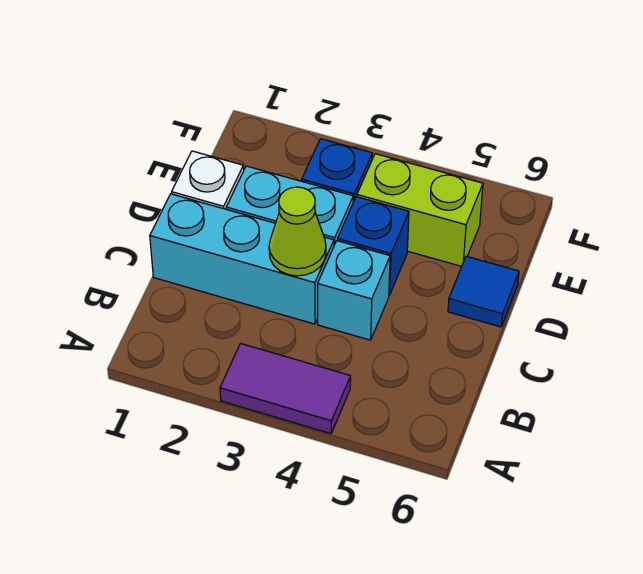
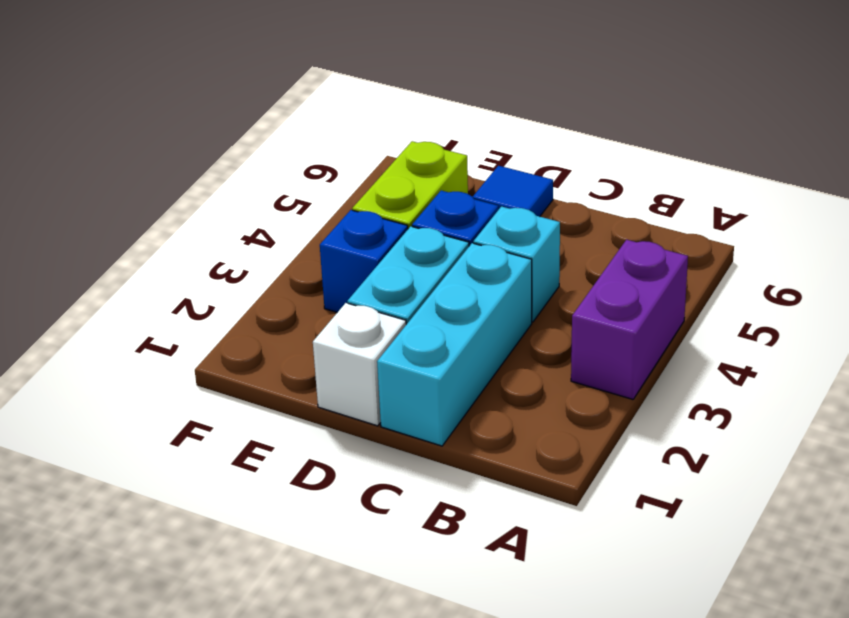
purple 1x2 tile [220,344,351,434] -> purple 1x2 brick [571,240,688,399]
lime 1x1 cone [269,187,326,276] -> none

